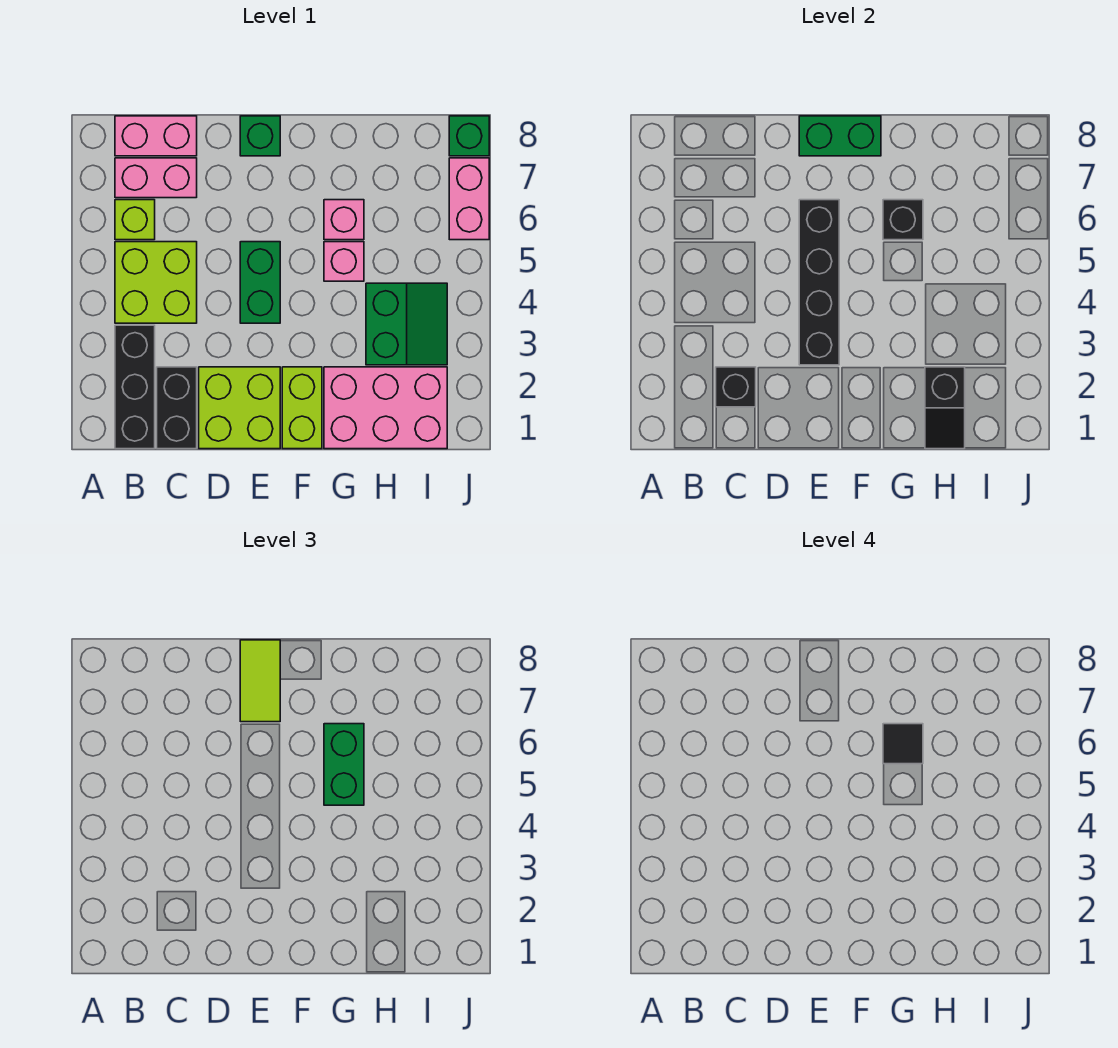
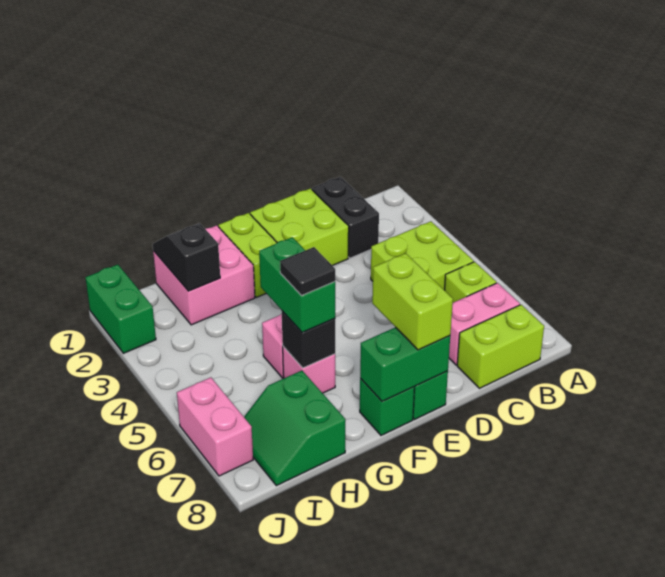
black 1x3 brick [115,325,155,449] -> none
pink 1x2 brick [115,116,197,156] -> lime 1x2 brick [457,305,544,388]
black 1x1 brick [716,367,756,407] -> none
black 1x4 brick [799,200,839,365] -> none
green 1x2 brick [240,242,280,323] -> green 1x2 brick moved to [85,265,156,353]
lime 1x2 tile [240,640,280,722] -> lime 1x2 brick [372,253,453,350]
pink 2x3 brick [324,367,447,449] -> pink 2x2 brick [153,225,255,325]
green 2x2 slope [366,283,447,365] -> green 2x2 slope moved to [244,371,345,486]
green 1x1 brick [449,116,489,156] -> green 1x1 brick moved to [360,379,414,435]

